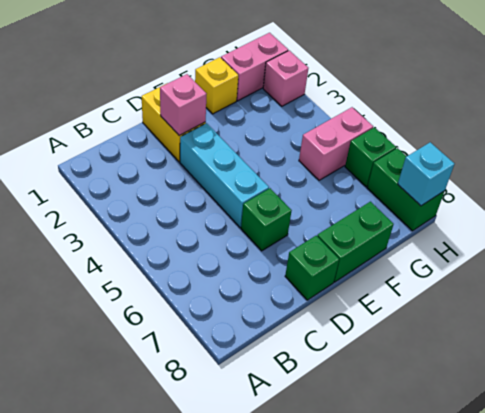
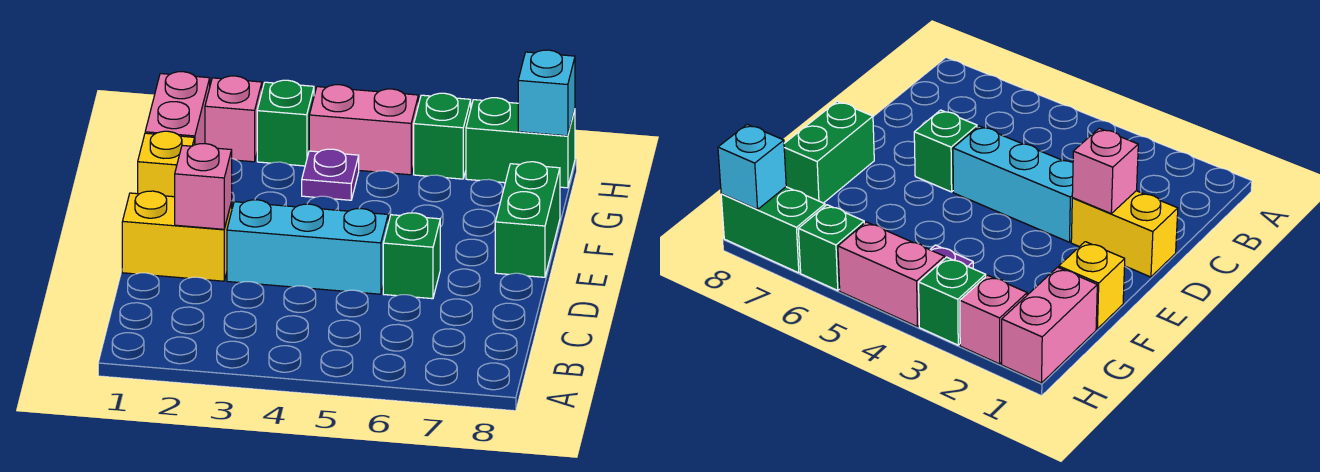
green 1x1 brick [285,236,339,300] -> green 1x1 brick moved to [257,80,314,166]
none -> purple 1x1 plate [302,149,359,200]
pink 1x2 brick [299,107,373,180] -> pink 1x2 brick turned to [309,85,418,175]

